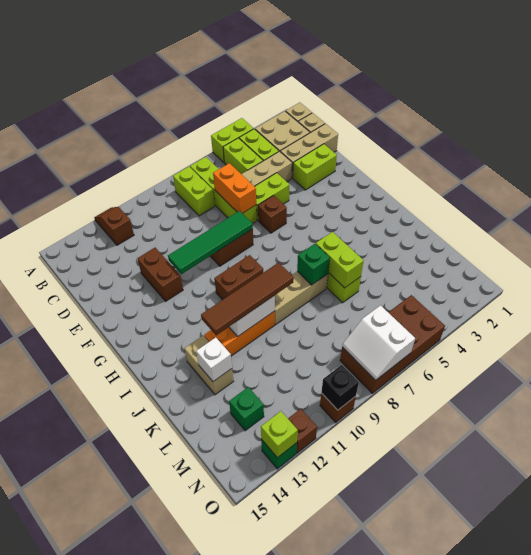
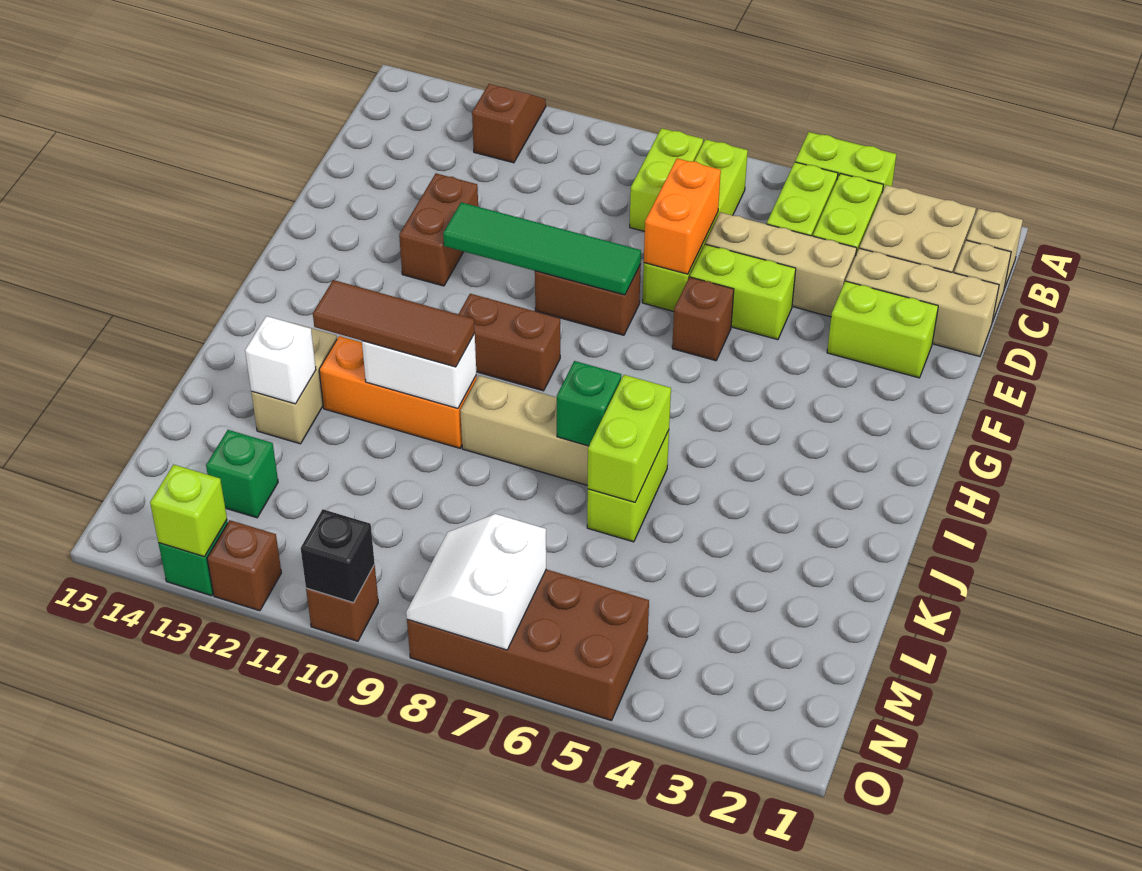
brown 1x4 tile [201,263,294,335] -> brown 1x3 tile [313,280,475,367]

